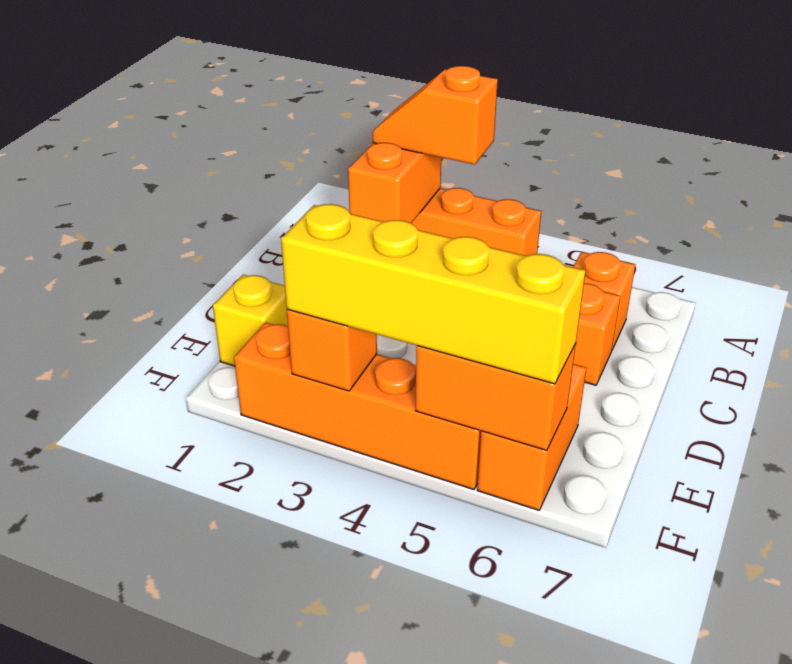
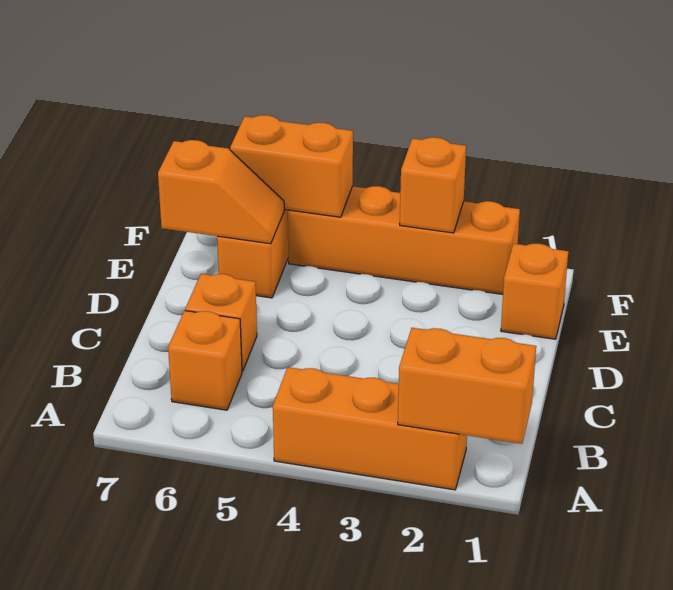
orange 1x2 brick [348,143,441,223] -> orange 1x2 brick turned to [398,328,536,444]
orange 1x2 slope [373,66,498,165] -> orange 1x2 slope moved to [158,140,284,244]
yellow 1x1 brick [213,275,288,366] -> orange 1x1 brick [501,244,568,339]
yellow 1x4 brick [281,204,586,384] -> none

